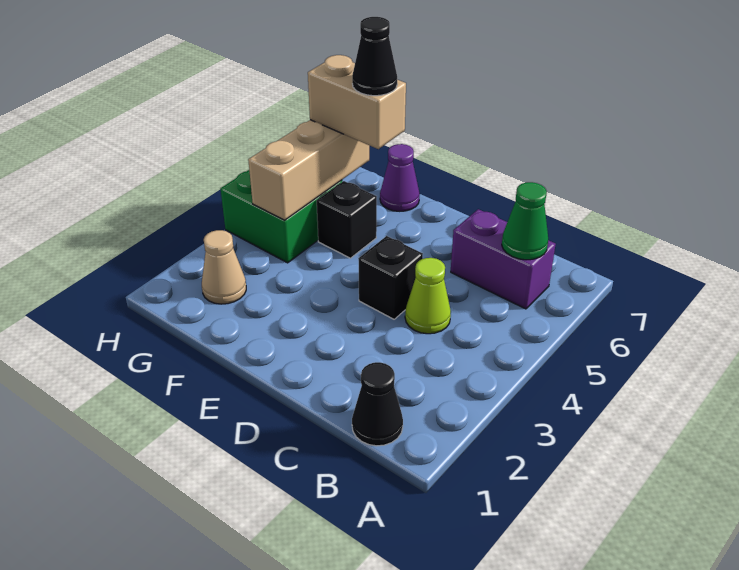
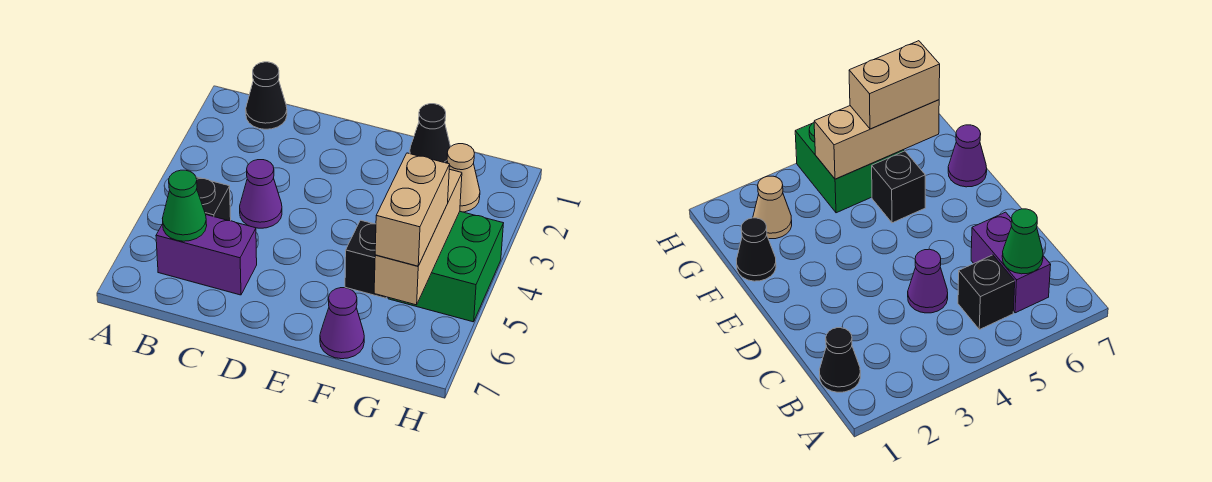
lime 1x1 cone [405,258,451,334] -> purple 1x1 cone [240,160,282,228]
black 1x1 brick [358,236,423,319] -> black 1x1 brick moved to [196,177,231,221]
tan 1x2 brick [308,55,406,149] -> tan 1x2 brick turned to [375,153,450,266]
black 1x1 cone [352,17,397,96] -> black 1x1 cone moved to [410,104,450,163]

